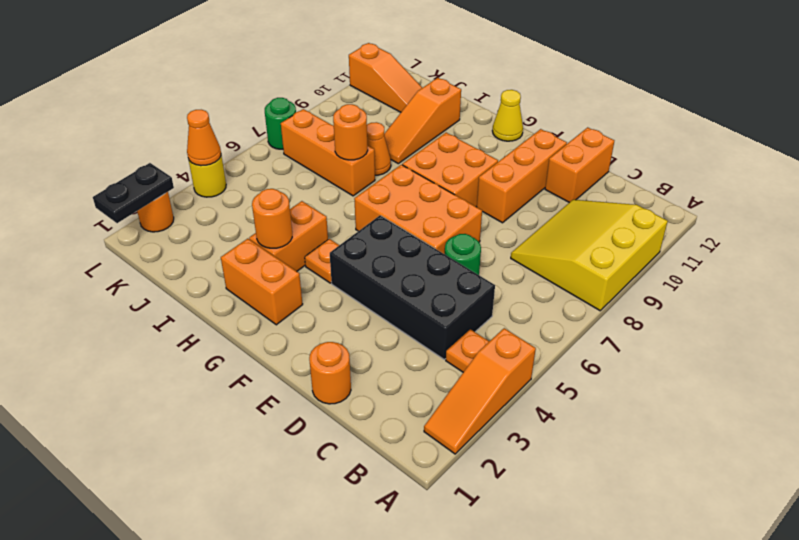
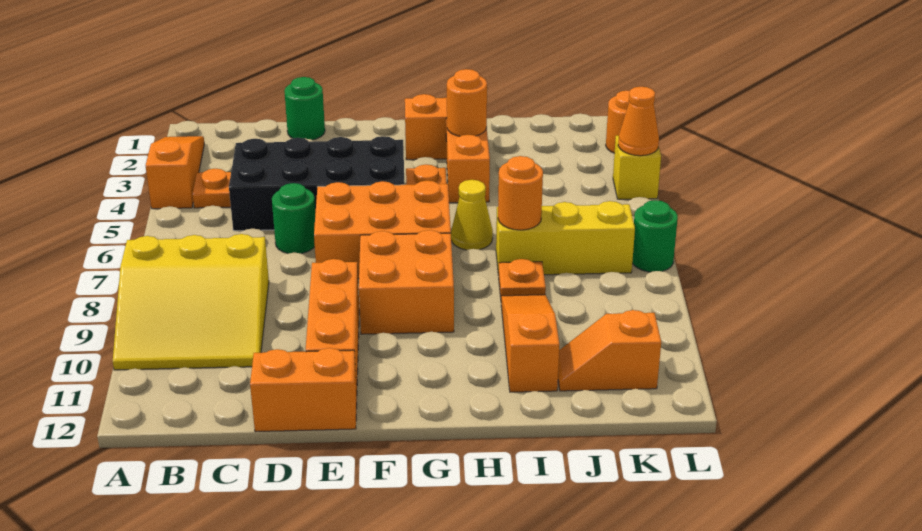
yellow 3x3 slope [511,200,668,311] -> yellow 3x3 slope turned to [113,234,269,370]
orange 1x1 round brick [309,342,351,404] -> green 1x1 round brick [284,77,325,140]
orange 1x2 brick [545,127,614,203] -> orange 1x2 brick turned to [250,348,357,432]
yellow 1x1 cone [492,90,523,141] -> yellow 1x1 cone moved to [451,180,493,250]
orange 1x3 brick [281,109,375,196] -> yellow 1x3 brick [496,201,635,275]
orange 1x1 cone [367,122,391,175] -> orange 1x1 plate [499,259,546,297]
orange 1x3 slope [349,43,422,112] -> orange 1x2 slope [558,310,661,391]
black 1x2 plate [93,163,174,223] -> none
yellow 1x1 round brick [189,155,226,197] -> yellow 1x1 brick [613,136,661,199]

